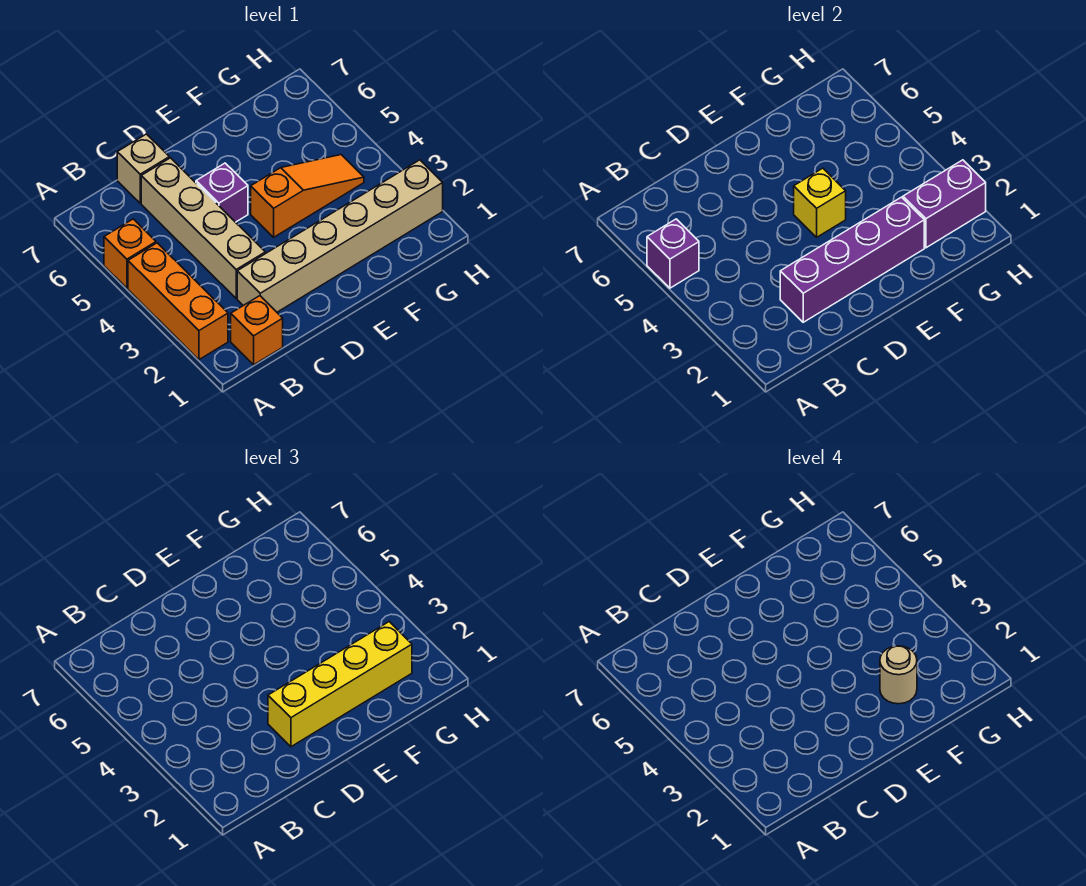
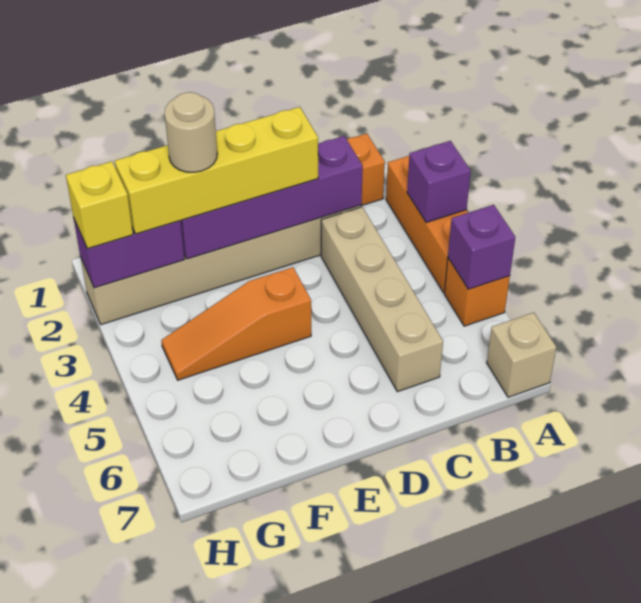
tan 1x1 brick [117,134,169,203] -> tan 1x1 brick moved to [487,313,556,397]
purple 1x1 brick [196,163,248,222] -> purple 1x1 brick moved to [407,141,471,223]
yellow 1x1 brick [794,168,846,237] -> yellow 1x1 brick moved to [66,161,133,249]

